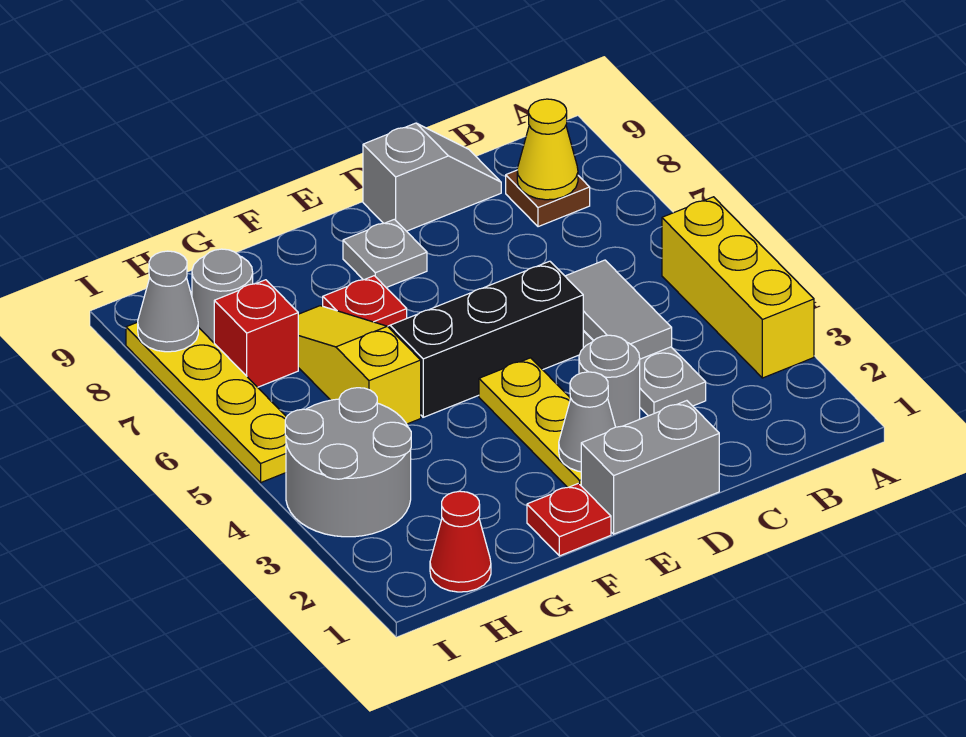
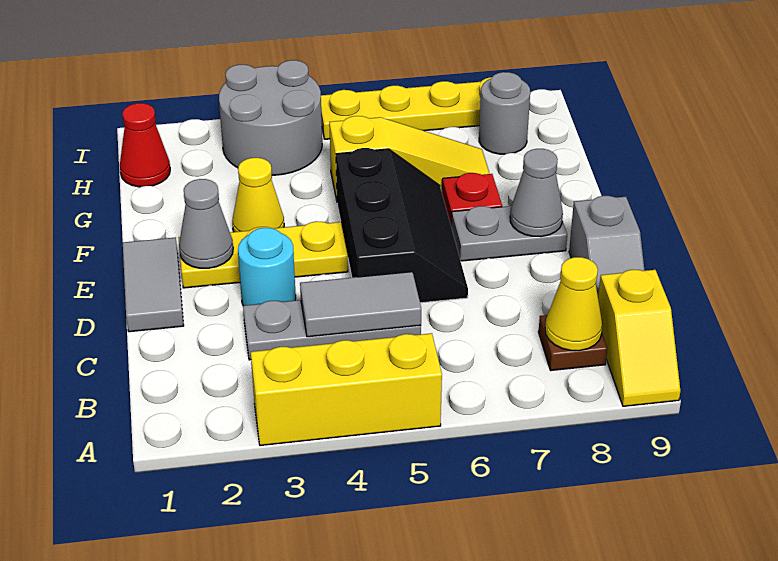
none -> yellow 1x2 slope [598,270,680,406]
grey 1x2 brick [581,401,719,534] -> grey 1x2 tile [123,238,184,332]
grey 1x1 round brick [579,335,640,427] -> cyan 1x1 round brick [238,228,296,306]
grey 1x1 plate [343,219,427,288] -> grey 1x2 plate [451,206,567,261]
red 1x1 plate [527,483,611,556] -> none
none -> yellow 1x1 cone [232,158,284,232]
red 1x1 brick [214,280,298,387] -> none
grey 1x1 cone [138,251,198,352] -> grey 1x1 cone moved to [510,149,563,237]

